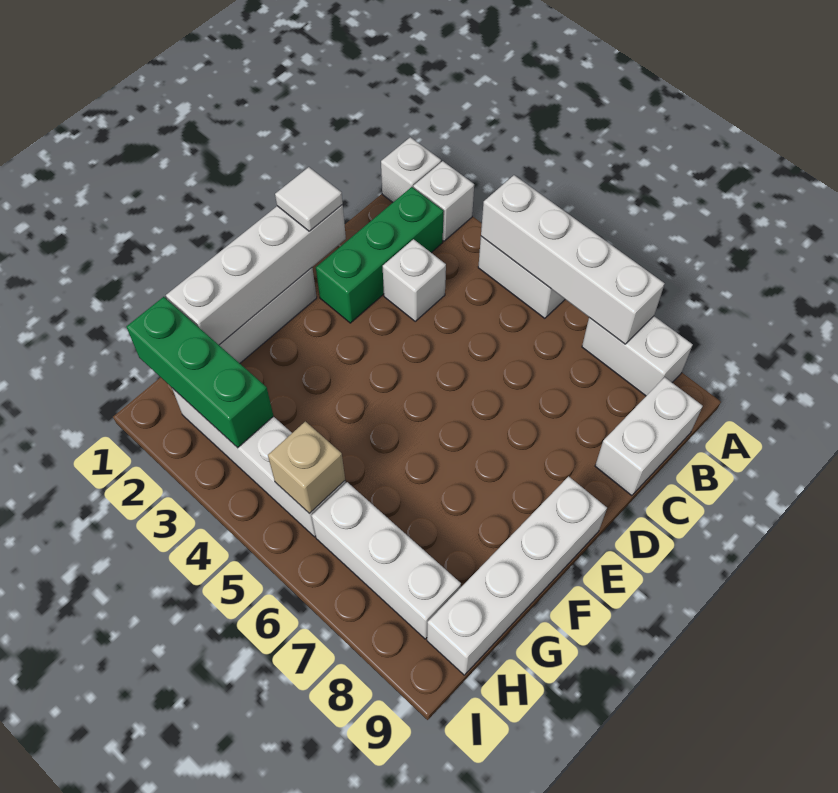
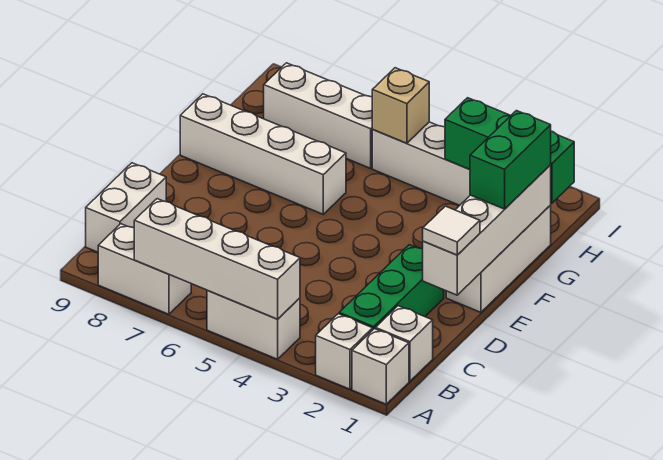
white 1x1 brick [383,239,446,321] -> white 1x1 brick moved to [376,306,433,381]
white 1x4 brick [427,476,607,675] -> white 1x4 brick turned to [180,94,346,214]
none -> green 1x2 brick [470,111,551,209]

